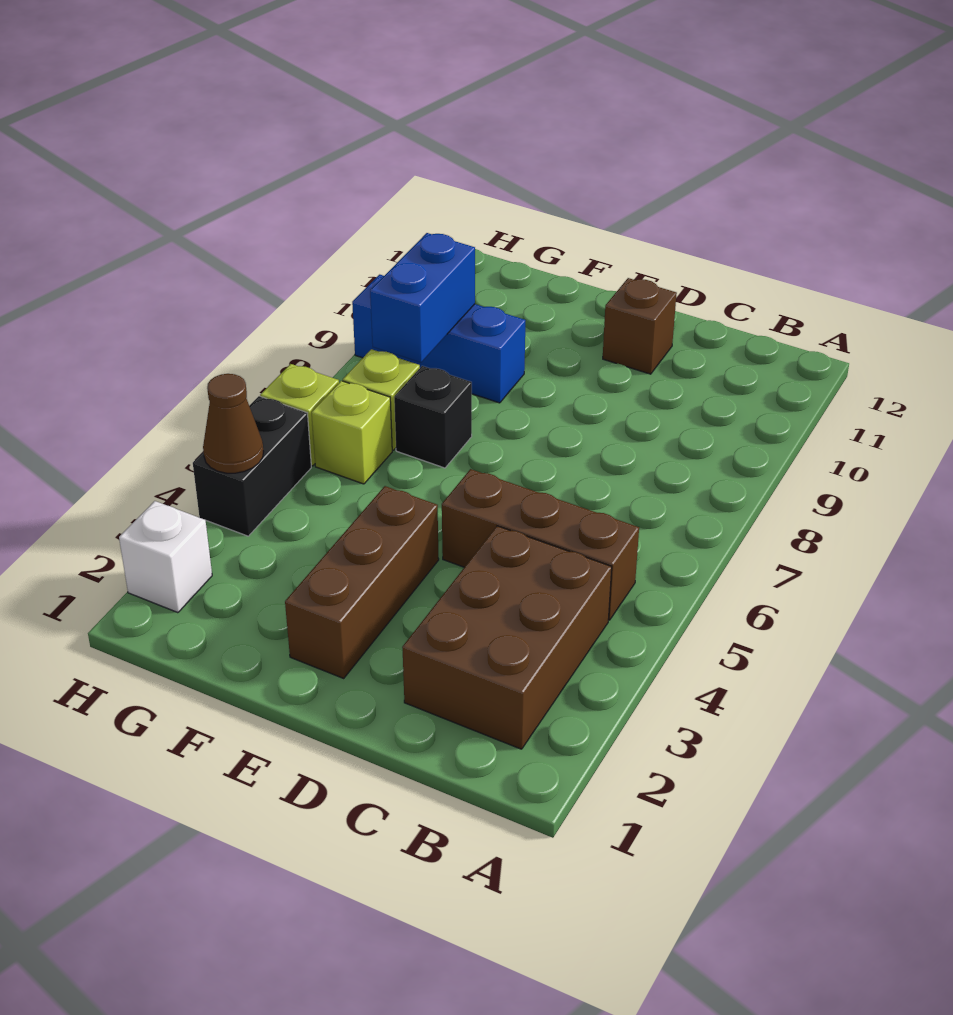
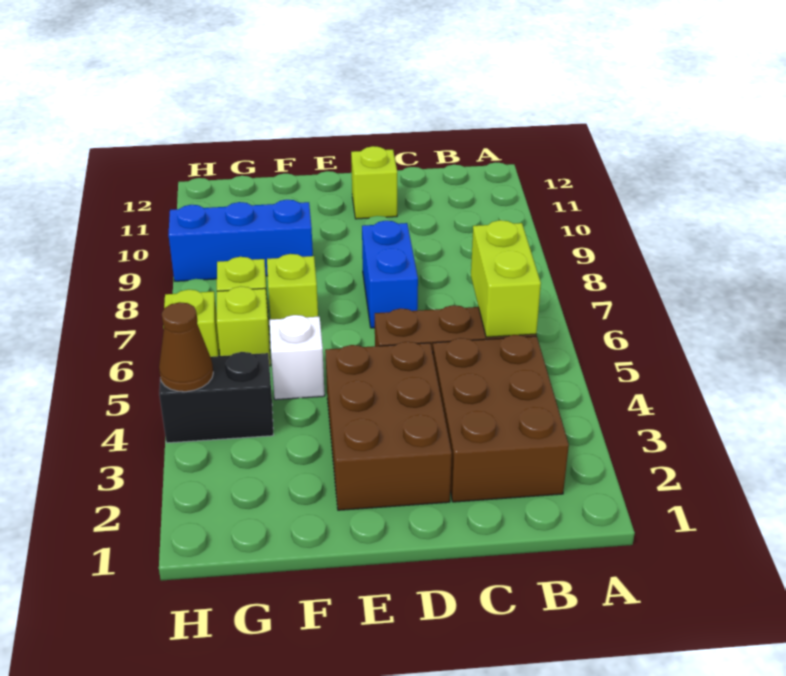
none -> lime 1x2 brick [471,220,541,337]
brown 1x1 brick [603,278,677,374] -> lime 1x1 brick [351,146,397,219]
brown 1x3 brick [285,486,439,678] -> brown 2x3 brick [325,342,452,510]
black 1x1 brick [394,366,472,468] -> lime 1x1 brick [267,254,318,319]
blue 1x2 brick [370,233,475,363] -> blue 1x2 brick moved to [362,221,418,328]
white 1x1 brick [119,501,212,613] -> white 1x1 brick moved to [270,315,325,400]
black 1x2 brick [193,396,311,536] -> black 1x2 brick turned to [159,352,273,443]

